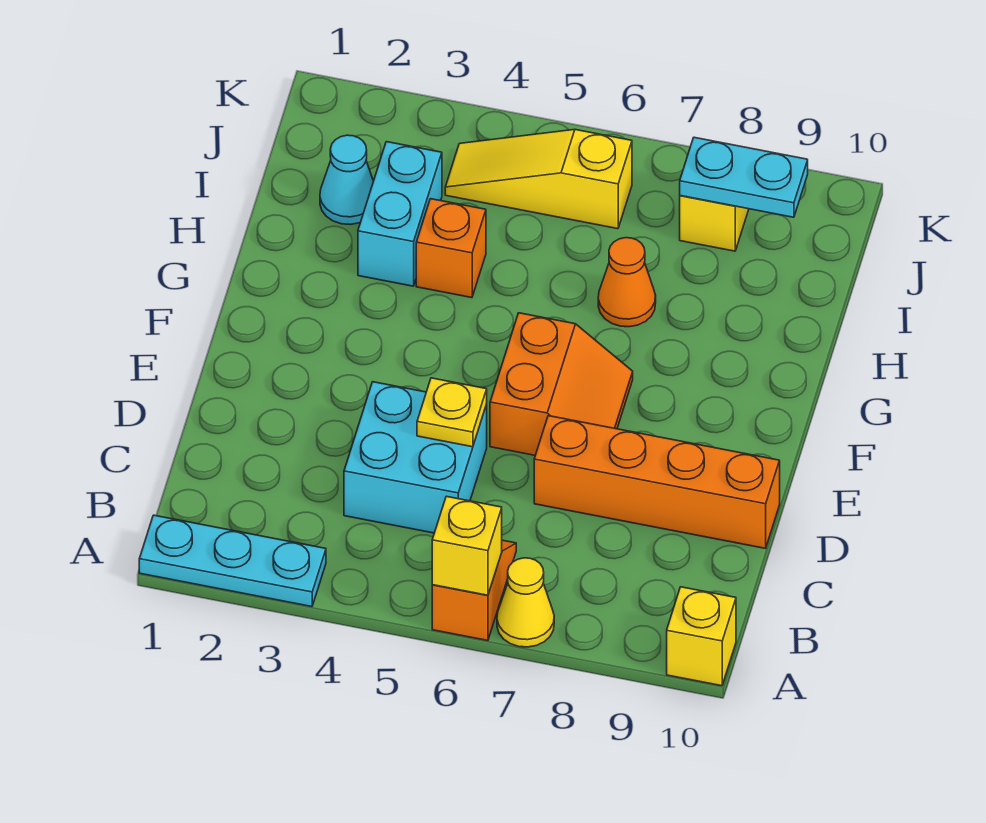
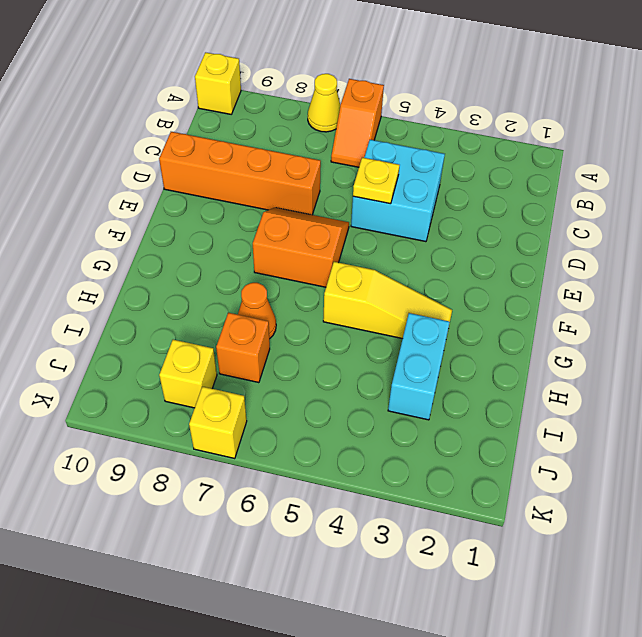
cyan 1x3 plate [139,515,326,607] -> none
yellow 1x1 brick [432,496,502,595] -> yellow 1x1 brick moved to [189,387,247,459]
orange 2x2 slope [490,313,633,455] -> orange 2x2 slope turned to [253,208,349,287]
orange 1x1 brick [416,199,486,298] -> orange 1x1 brick moved to [216,313,270,383]
cyan 1x1 cone [320,135,373,225] -> none
yellow 1x3 slope [445,129,632,229] -> yellow 1x3 slope moved to [323,262,452,339]
cyan 1x2 plate [680,137,808,217] -> none

